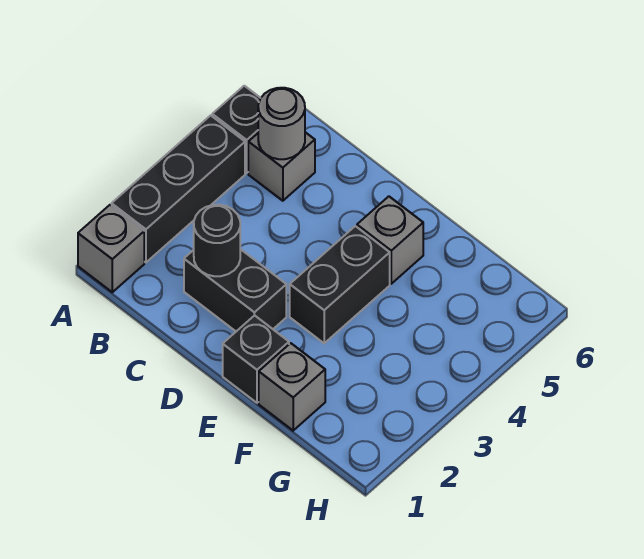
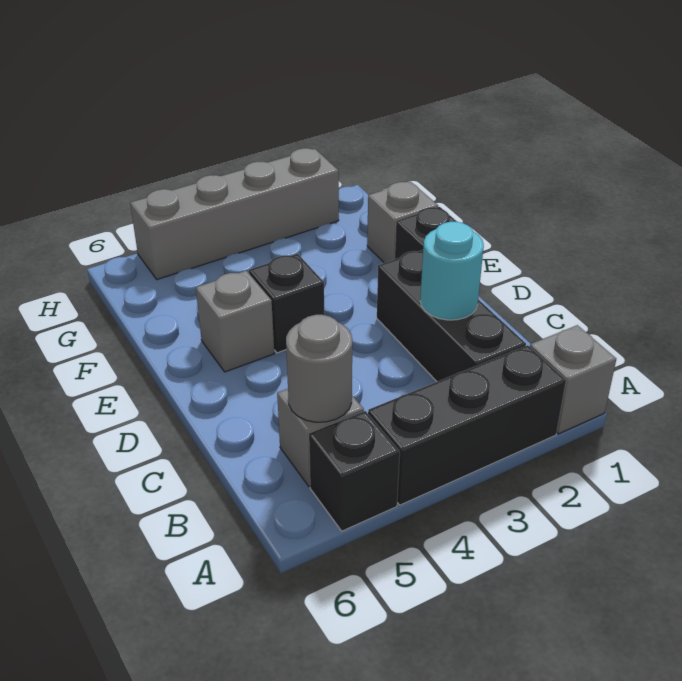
black 1x2 brick [184,249,286,331] -> black 1x3 brick [377,250,526,382]
black 1x1 round brick [194,205,240,276] -> cyan 1x1 round brick [420,222,484,320]
black 1x2 brick [290,226,390,343] -> black 1x1 brick [249,254,324,353]
none -> grey 1x4 brick [130,148,339,280]

